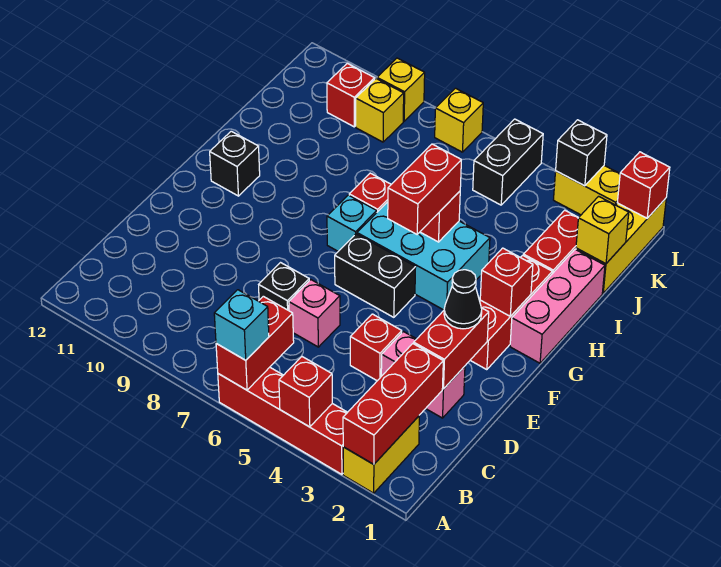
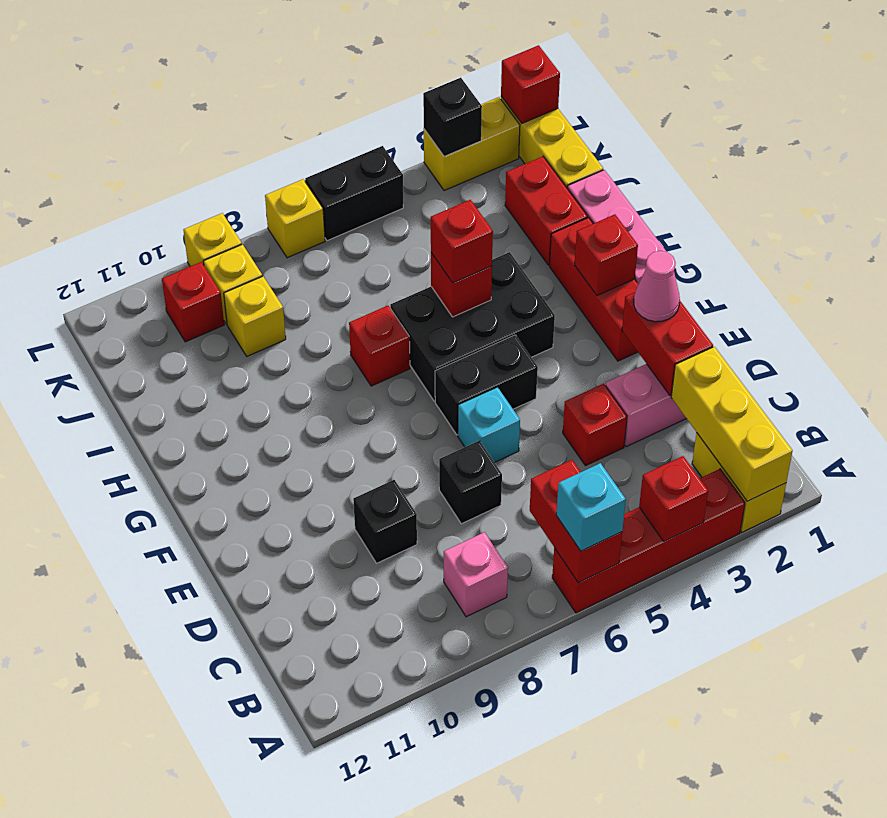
red 1x3 brick [343,344,443,464] -> yellow 1x3 brick [671,347,792,501]
pink 1x1 brick [289,280,340,347] -> pink 1x1 brick moved to [444,532,508,617]
black 1x1 cone [444,270,482,329] -> pink 1x1 cone [634,251,680,322]
cyan 2x3 brick [357,202,490,310] -> black 2x3 brick [390,252,555,401]
red 1x2 brick [388,144,461,234] -> red 1x1 brick [431,200,493,283]
cyan 1x1 brick [327,195,377,251] -> cyan 1x1 brick moved to [458,387,520,463]
black 1x1 brick [210,131,260,196] -> black 1x1 brick moved to [353,480,417,563]
yellow 1x1 brick [576,196,629,264] -> yellow 1x1 brick moved to [224,276,286,356]
black 1x2 brick [473,119,543,205] -> black 1x2 brick turned to [305,146,403,241]

